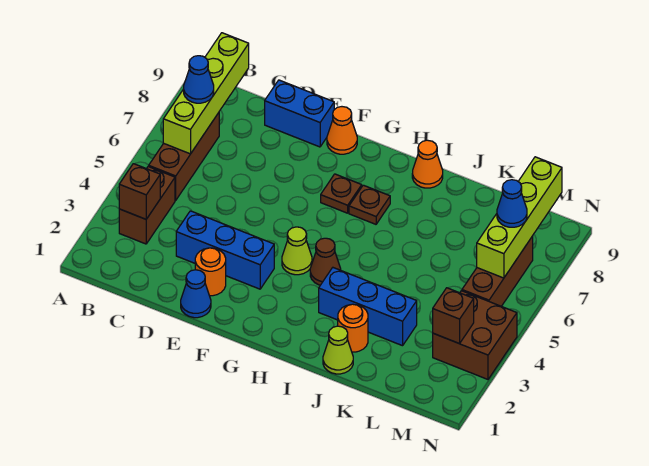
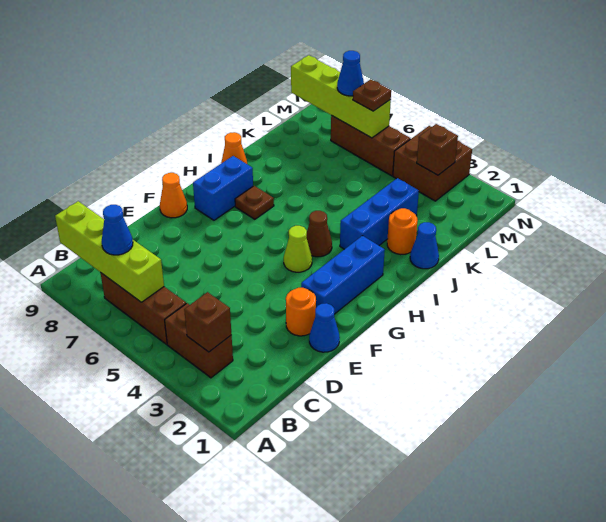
blue 1x3 brick [176,211,274,289] -> blue 1x3 brick moved to [301,236,385,314]
blue 1x2 brick [265,80,334,147] -> blue 1x2 brick moved to [193,156,253,220]
brown 1x1 plate [321,174,362,213] -> brown 1x1 plate moved to [353,79,391,111]
lime 1x1 cone [323,326,353,374] -> blue 1x1 cone [410,222,439,269]

